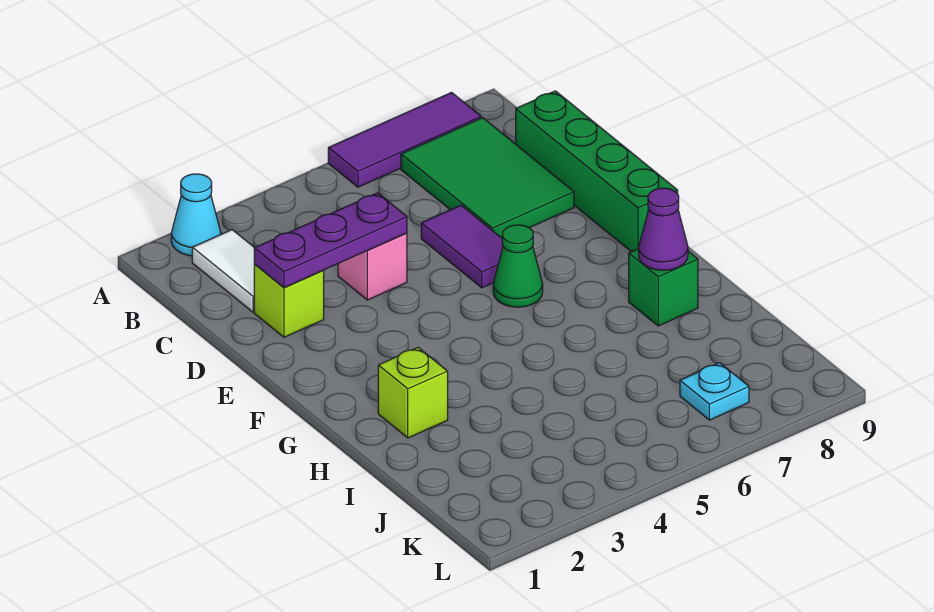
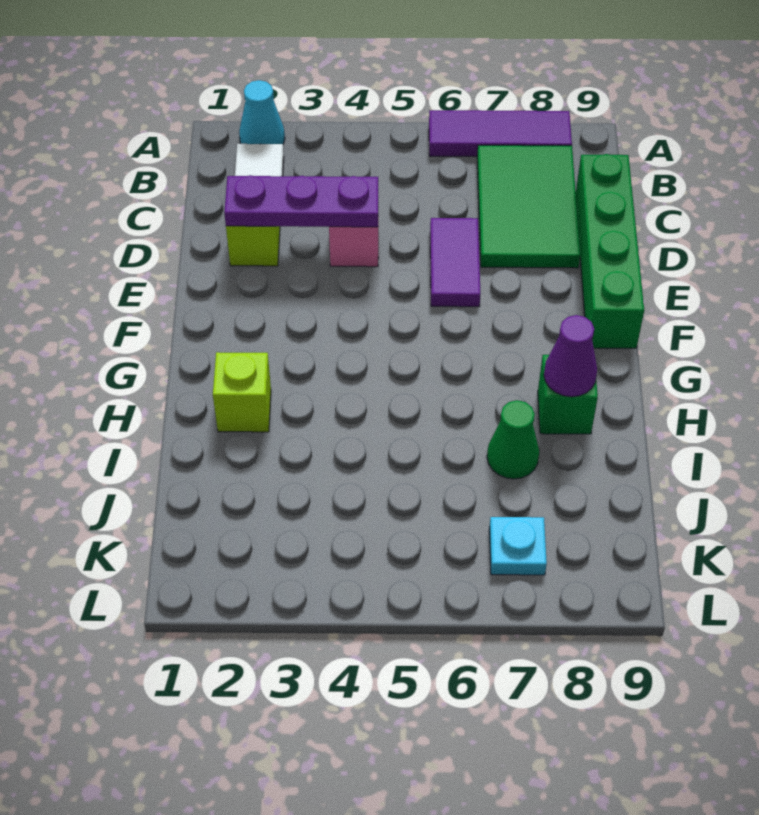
green 1x1 cone [493,225,543,307] -> green 1x1 cone moved to [487,400,539,479]

